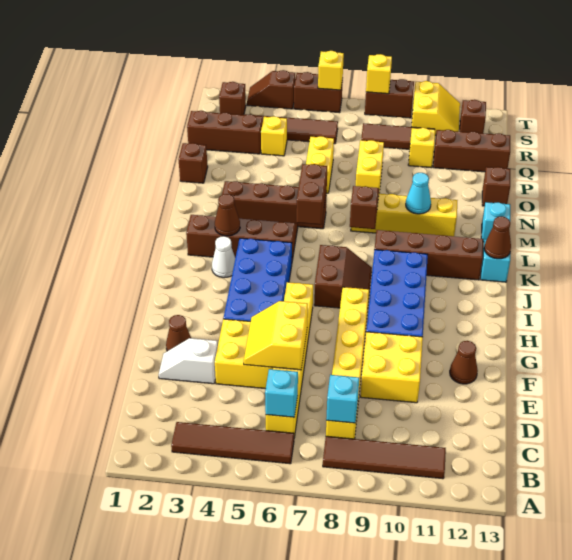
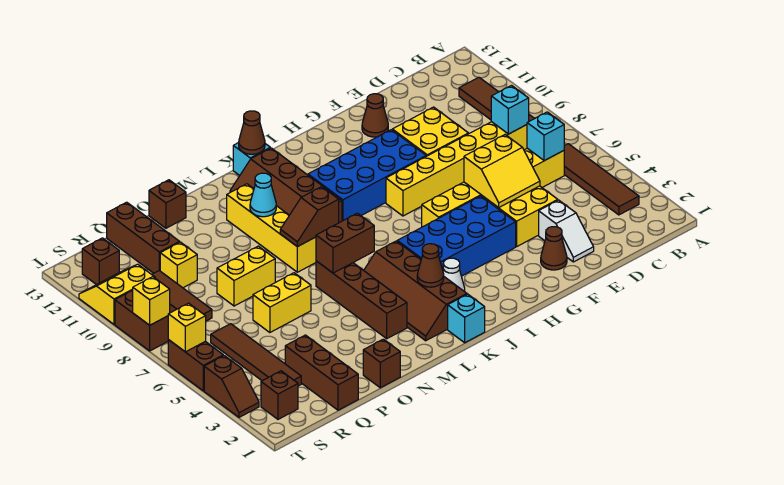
brown 2x2 slope [314,245,372,308] -> none
cyan 1x1 brick [481,202,510,242] -> cyan 1x1 brick moved to [448,294,485,343]
yellow 1x1 brick [261,116,287,156] -> none

